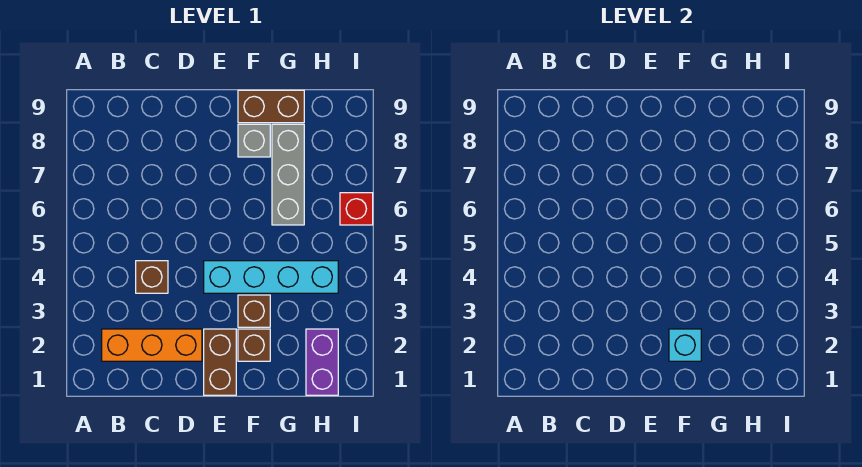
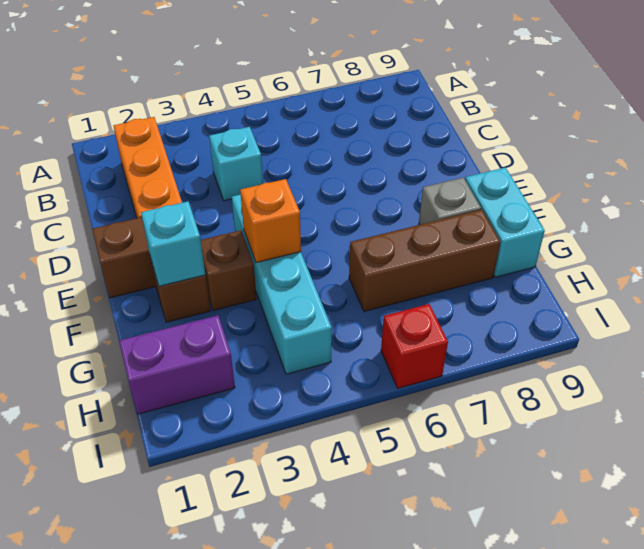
brown 1x1 brick [136,261,168,293] -> cyan 1x1 brick [209,127,263,201]
none -> orange 1x1 brick [240,179,301,263]
brown 1x2 brick [238,90,304,123] -> cyan 1x2 brick [465,168,545,277]
grey 1x3 brick [272,124,304,225] -> brown 1x3 brick [349,210,501,312]

